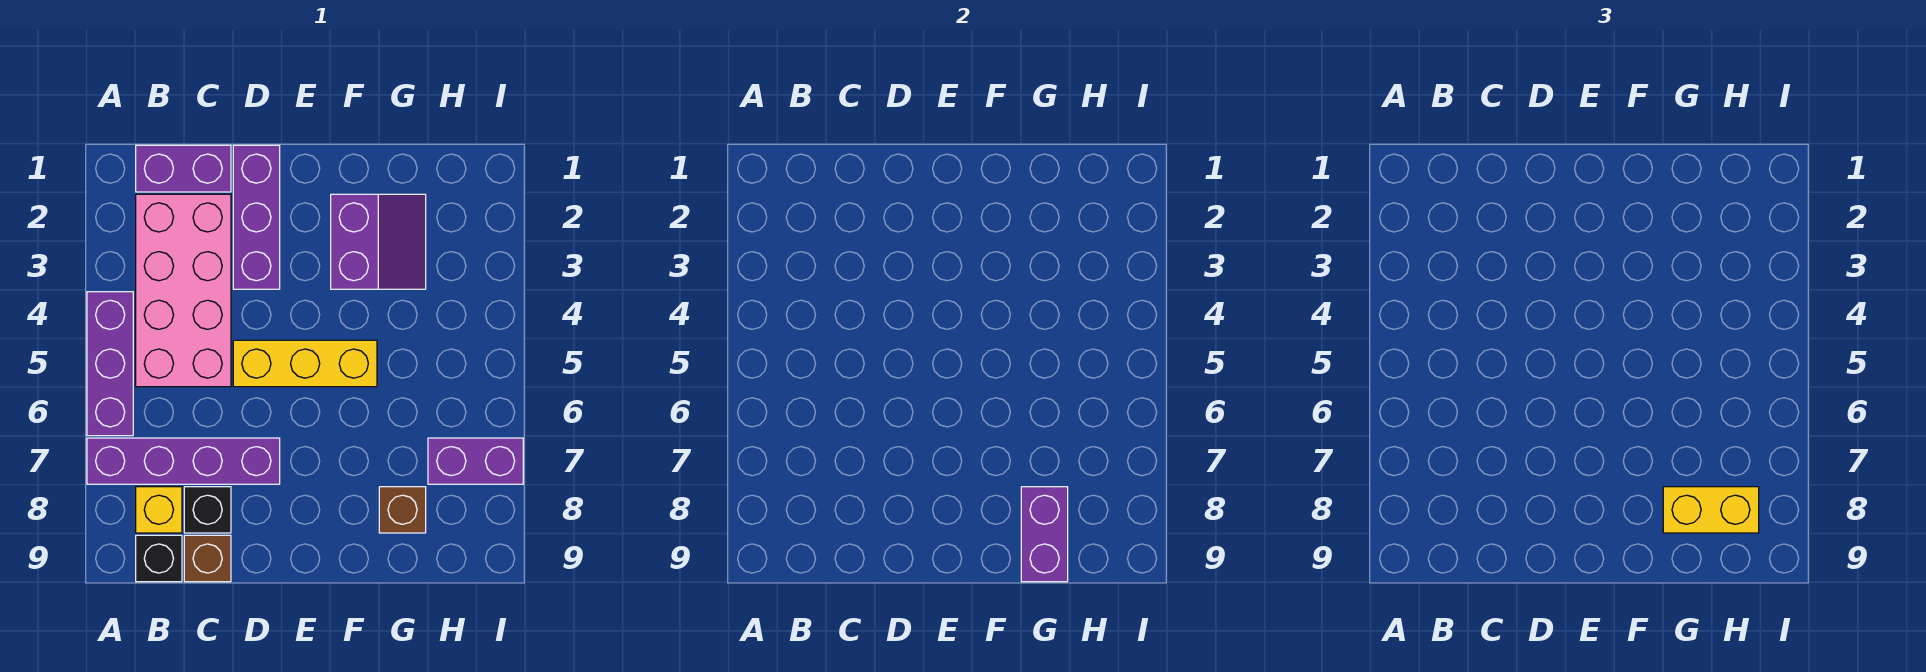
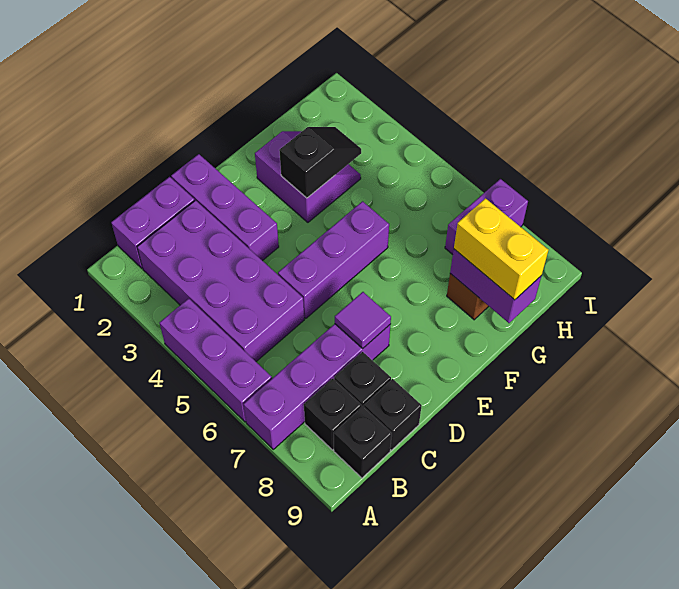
pink 2x4 brick [136,194,231,387] -> purple 2x4 brick [137,200,304,361]
yellow 1x1 brick [136,487,182,533] -> black 1x1 brick [304,379,361,450]
brown 1x1 brick [184,535,231,582] -> black 1x1 brick [364,379,422,450]
yellow 1x3 brick [233,340,377,387] -> purple 1x3 brick [278,201,389,318]
none -> purple 1x1 tile [335,292,391,348]
none -> black 1x2 slope [279,127,361,198]
yellow 1x2 brick [1663,487,1759,533] -> yellow 1x2 brick turned to [454,198,548,300]

